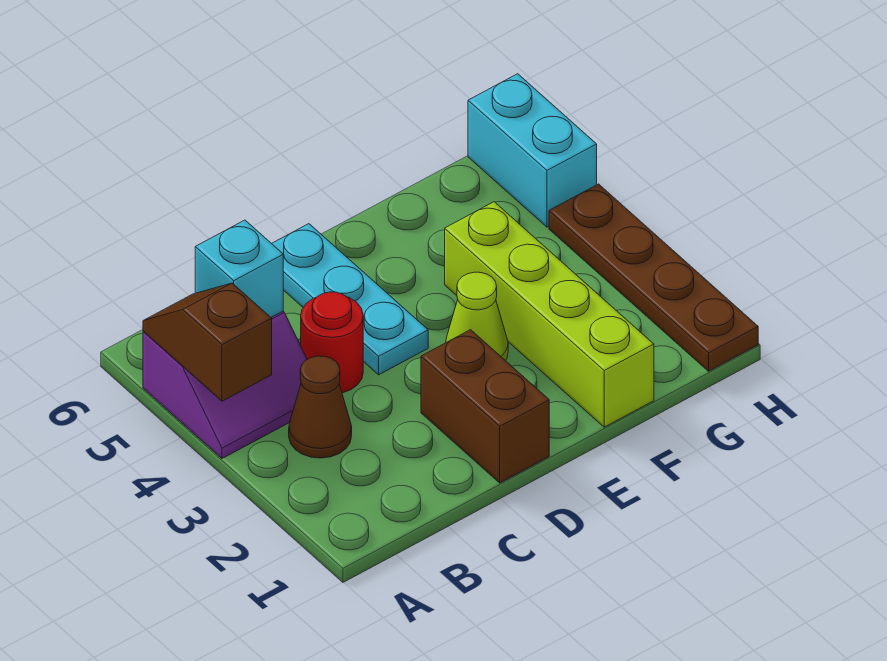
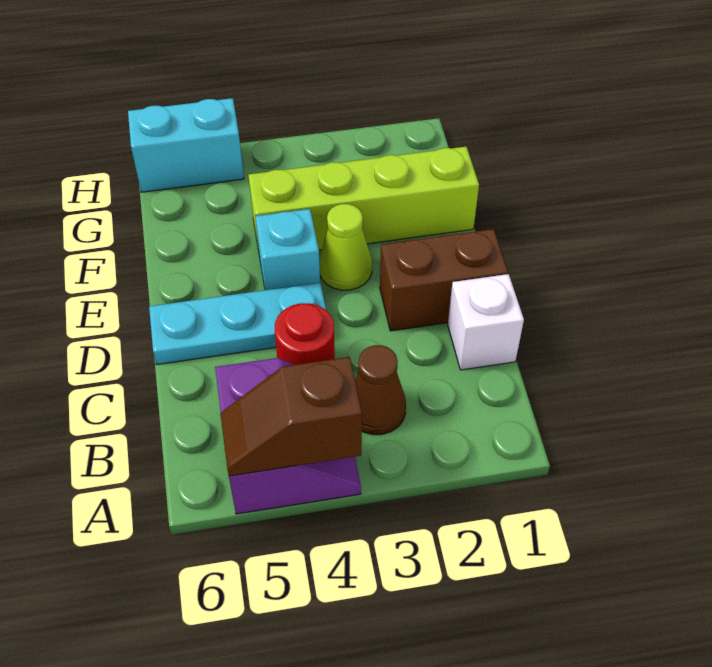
cyan 1x1 brick [195,220,283,317] -> cyan 1x1 brick moved to [255,209,320,290]
none -> white 1x1 brick [448,274,524,370]
brown 1x4 plate [549,184,758,371] -> none

